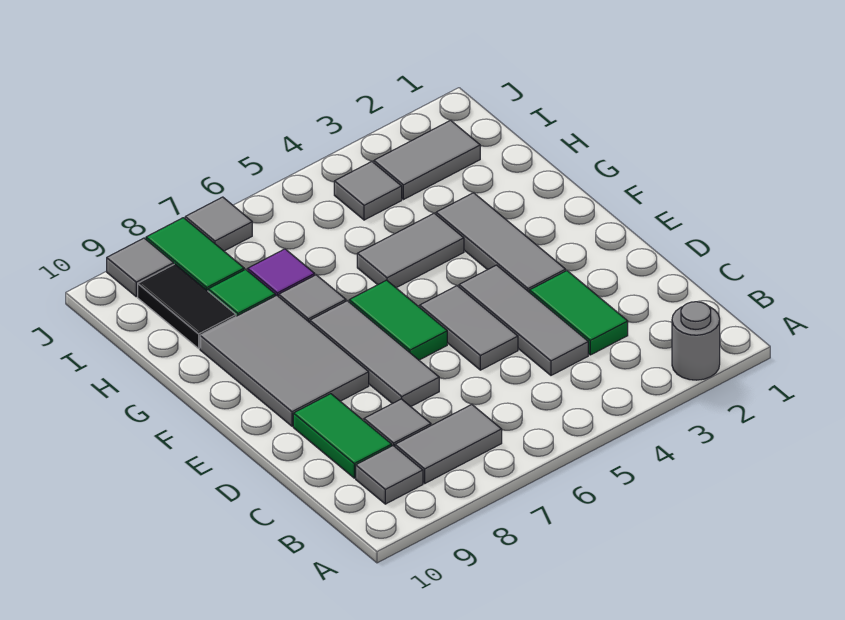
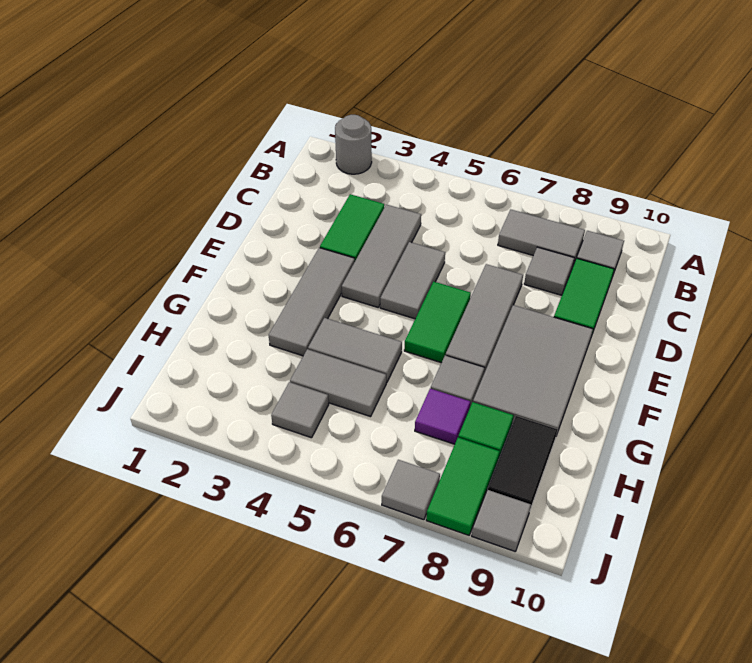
grey 1x2 tile [374,120,480,200] -> grey 1x2 tile moved to [290,349,386,417]

